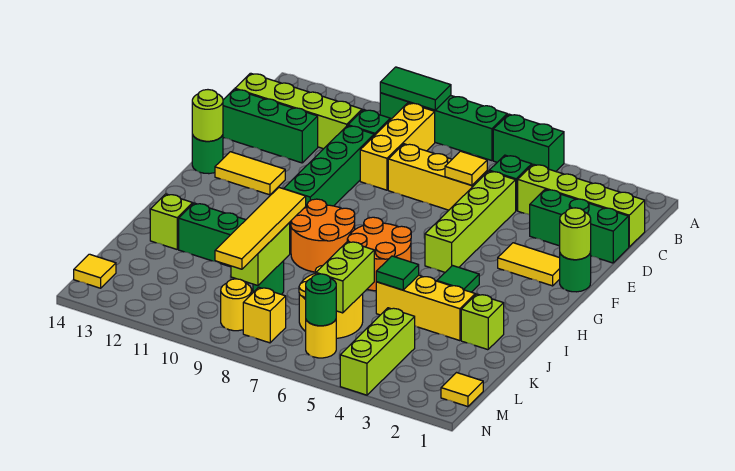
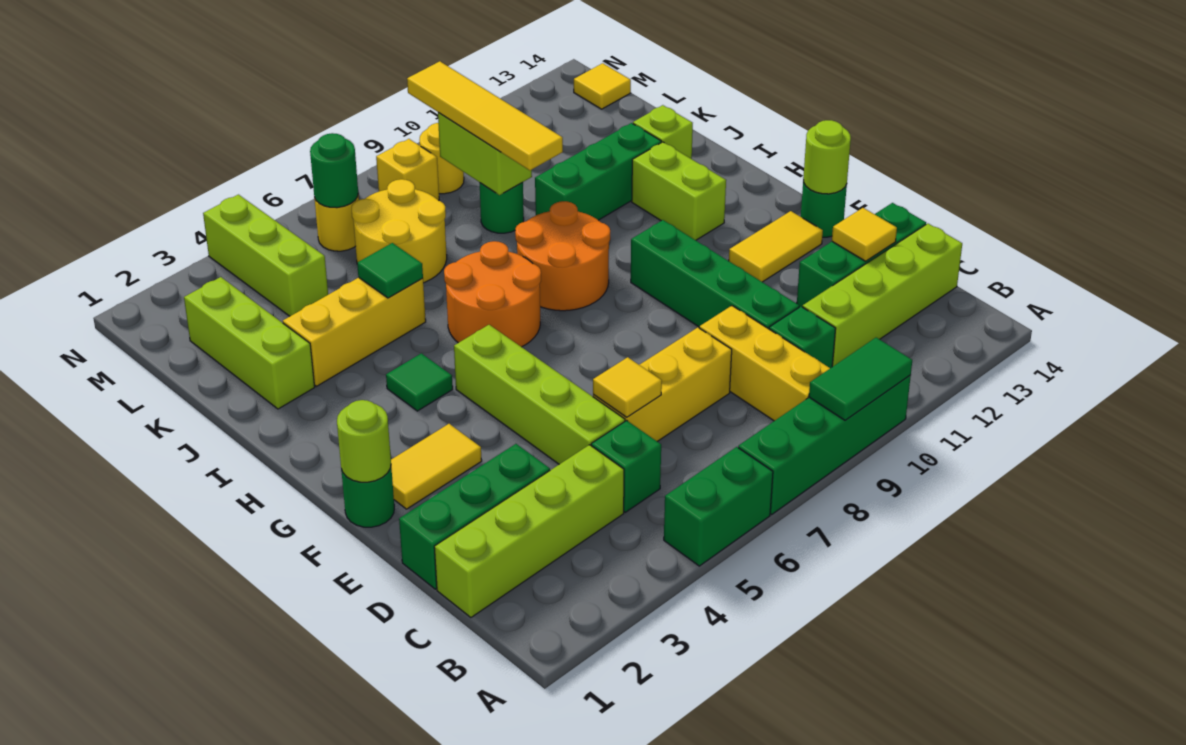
lime 1x1 brick [461,294,504,350] -> lime 1x3 brick [184,277,315,409]
lime 1x2 brick [316,241,374,313] -> lime 1x2 brick moved to [632,142,726,240]
yellow 1x1 tile [441,373,483,407] -> yellow 1x1 tile moved to [832,208,897,261]

